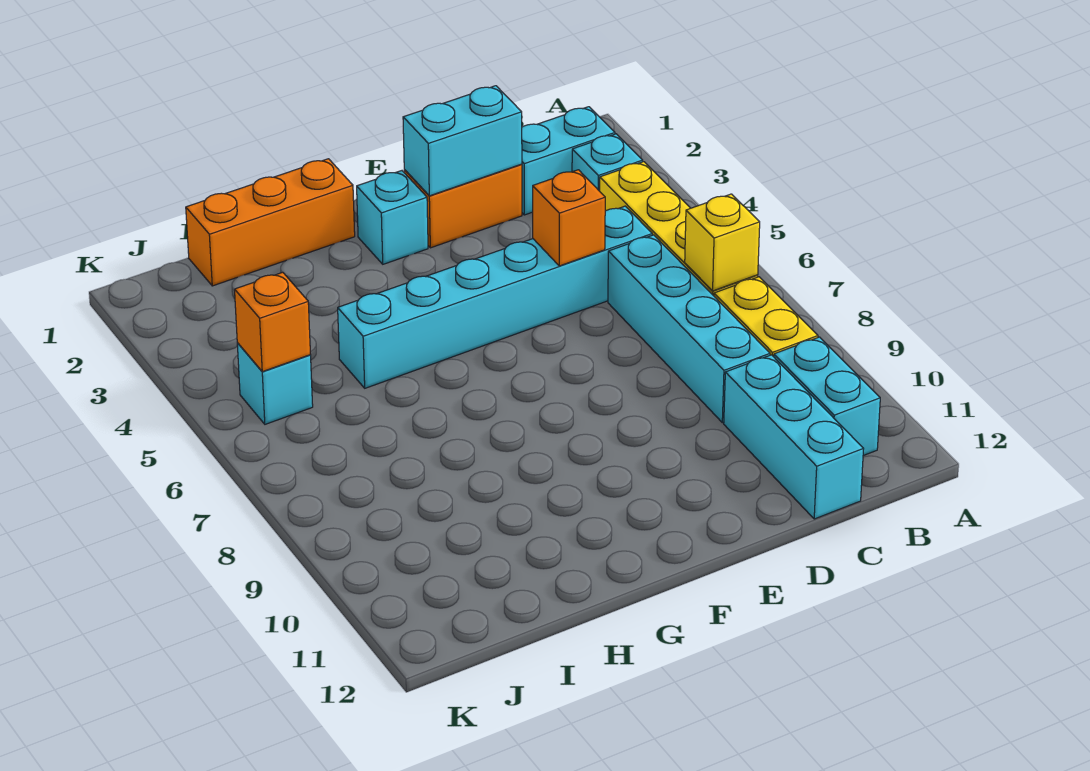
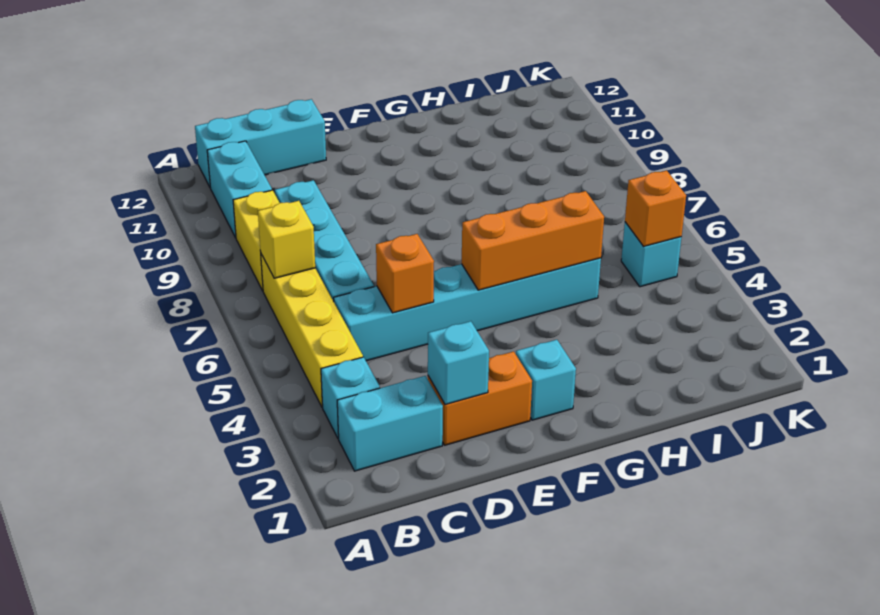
cyan 1x3 brick [724,355,863,519] -> cyan 1x3 brick turned to [195,99,326,188]
cyan 1x2 brick [403,86,522,196] -> cyan 1x1 brick [428,321,489,405]
orange 1x3 brick [186,159,355,286] -> orange 1x3 brick moved to [462,191,604,290]

